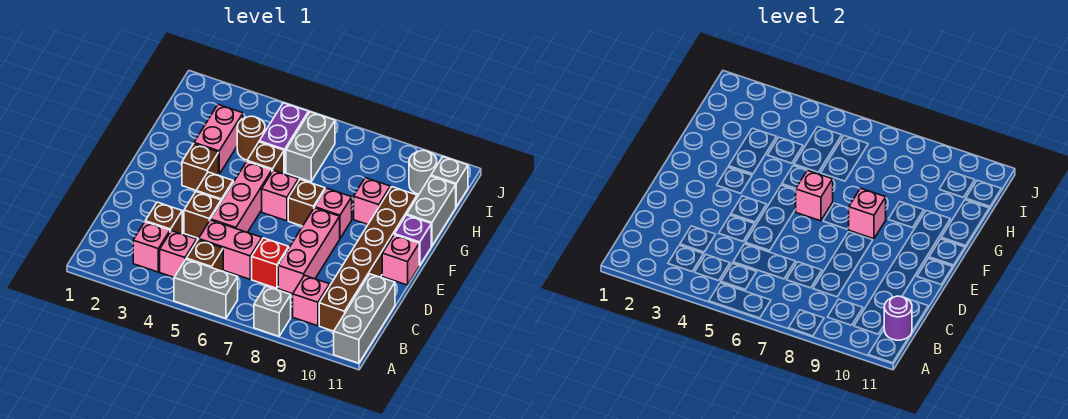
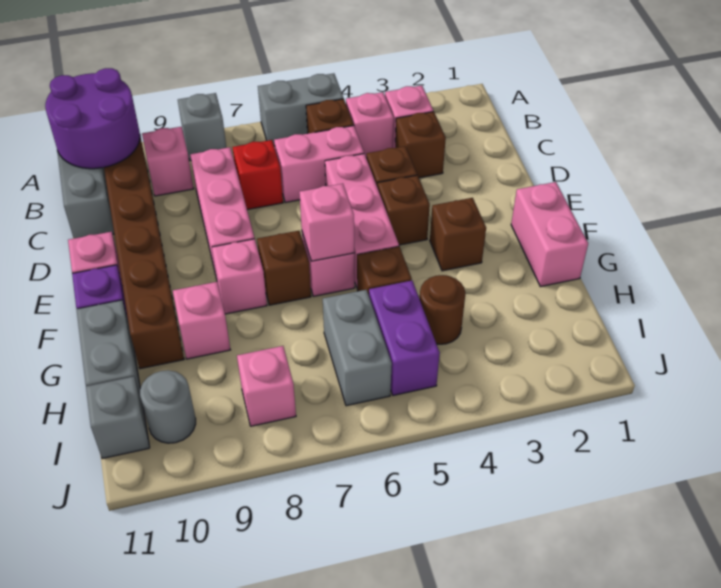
purple 1x1 round brick [884,296,912,340] -> purple 2x2 round brick [45,68,140,169]
pink 1x1 brick [849,188,886,239] -> pink 1x1 brick moved to [237,346,296,426]
pink 1x2 brick [194,105,243,174] -> pink 1x2 brick moved to [511,182,588,287]

